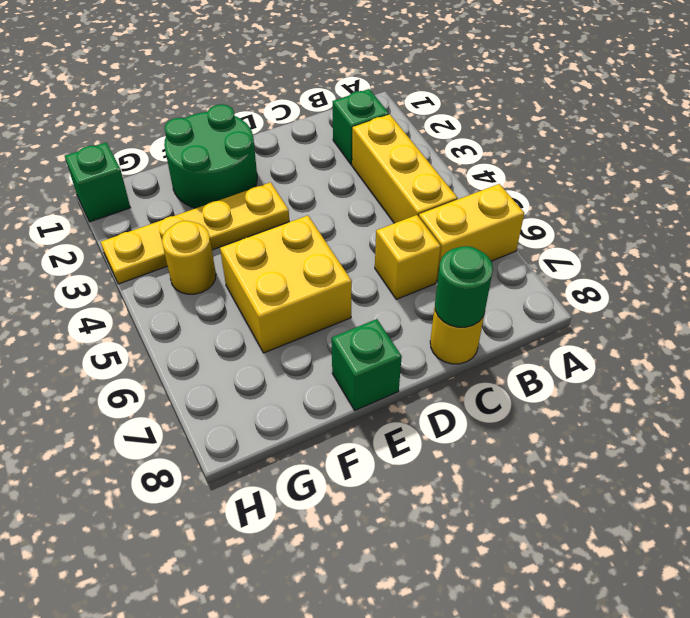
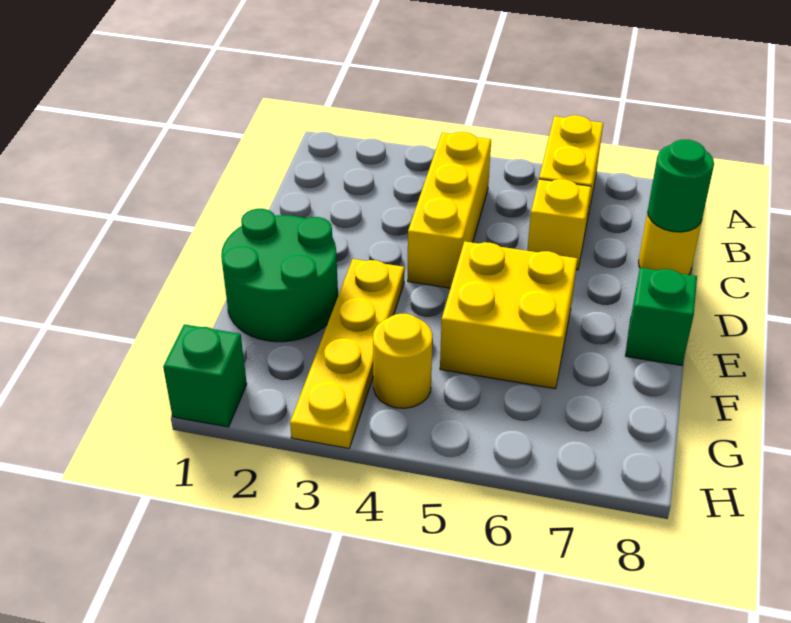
green 1x1 brick [332,89,389,165] -> none
yellow 1x3 brick [352,114,458,223] -> yellow 1x3 brick turned to [408,132,491,288]

